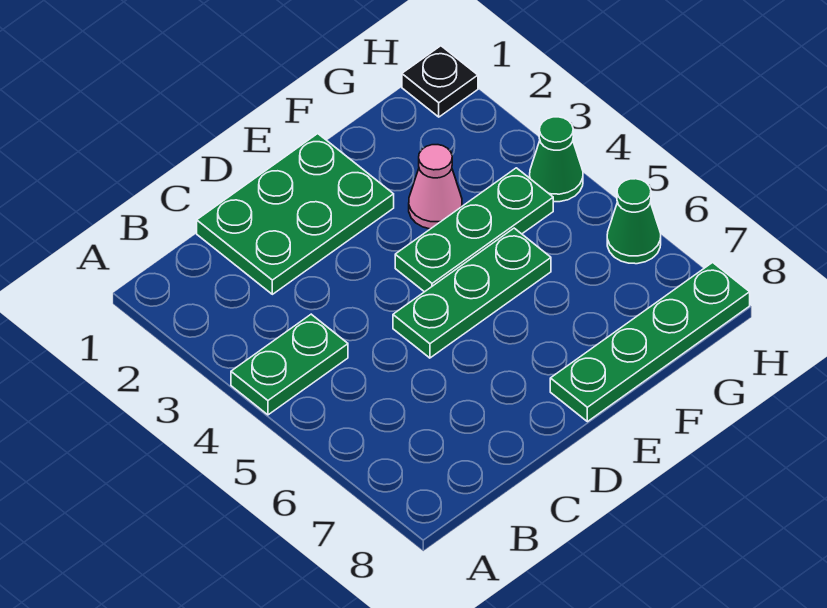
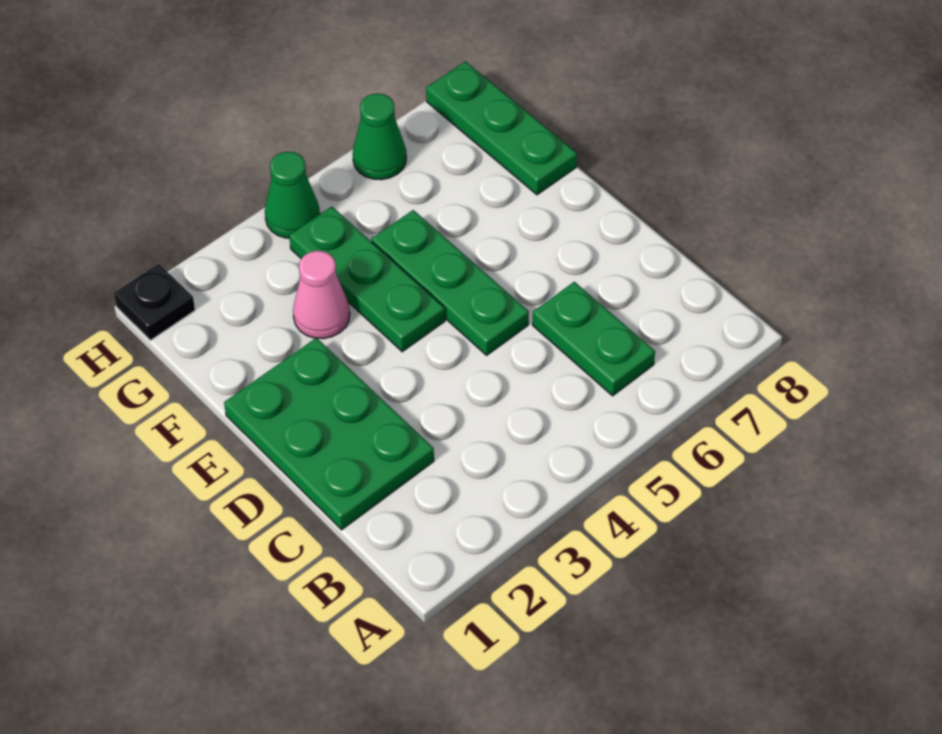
green 1x2 plate [231,314,348,415] -> green 1x2 plate moved to [532,282,655,396]
green 1x4 plate [550,262,750,422] -> green 1x3 plate [426,61,577,195]

